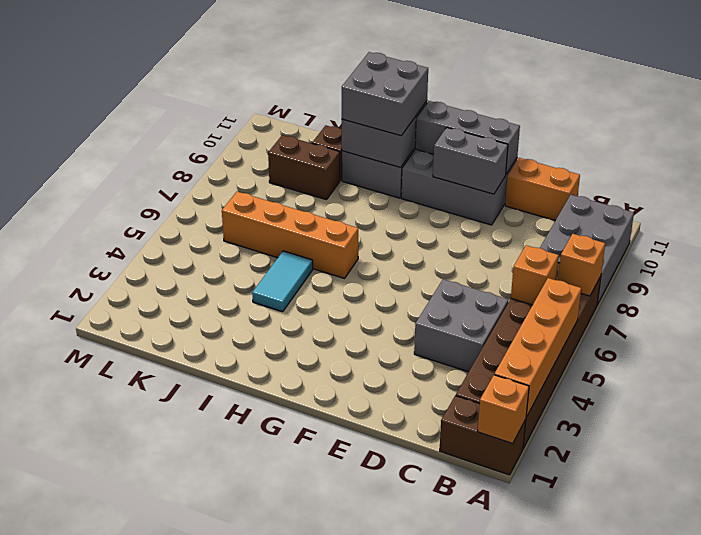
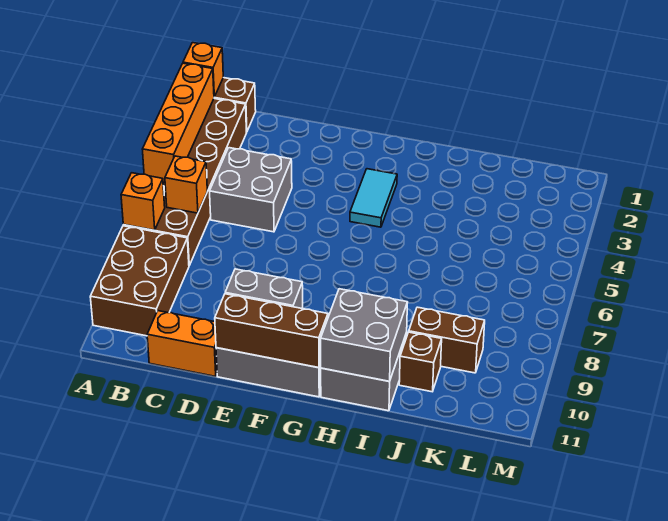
grey 2x3 brick [540,195,634,305] -> brown 2x3 brick [90,226,189,336]
grey 1x3 brick [415,101,520,174] -> brown 1x3 brick [215,294,328,368]
orange 1x4 brick [222,192,358,278] -> none
grey 2x2 brick [342,52,428,136] -> none
cyan 1x2 tile [252,251,313,312] -> cyan 1x2 tile moved to [350,169,397,227]

